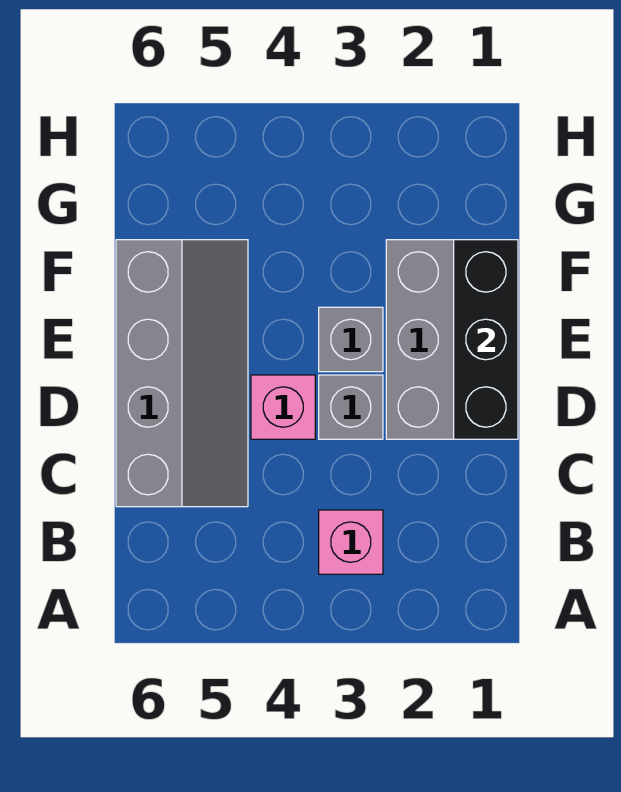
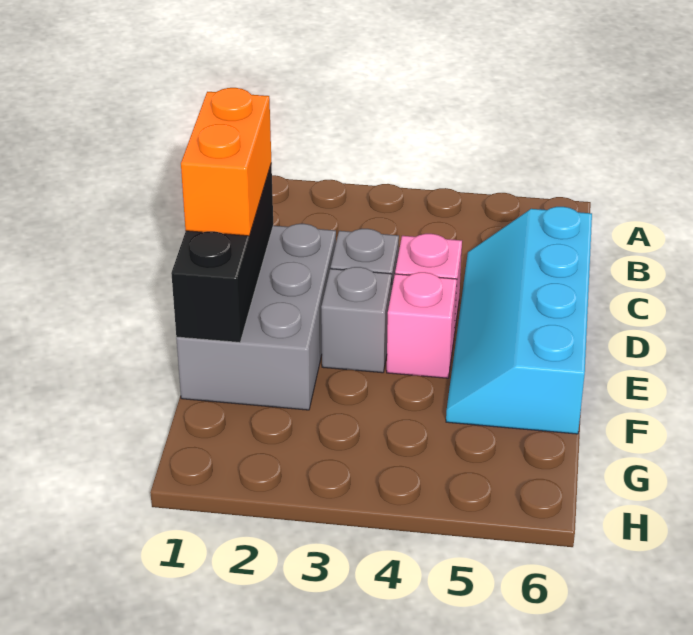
pink 1x1 brick [319,510,383,574] -> pink 1x1 brick moved to [387,272,457,378]
grey 2x4 slope [116,240,248,507] -> cyan 2x4 slope [446,207,592,434]
none -> orange 1x2 brick [181,88,271,236]

